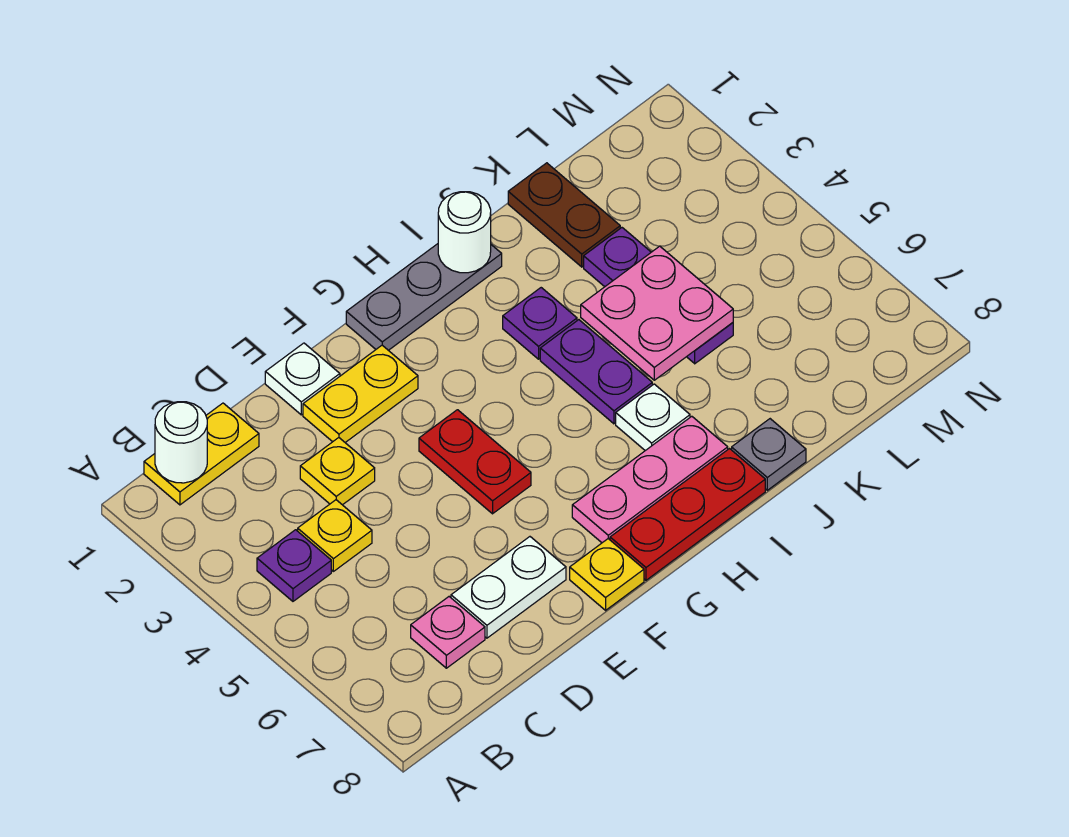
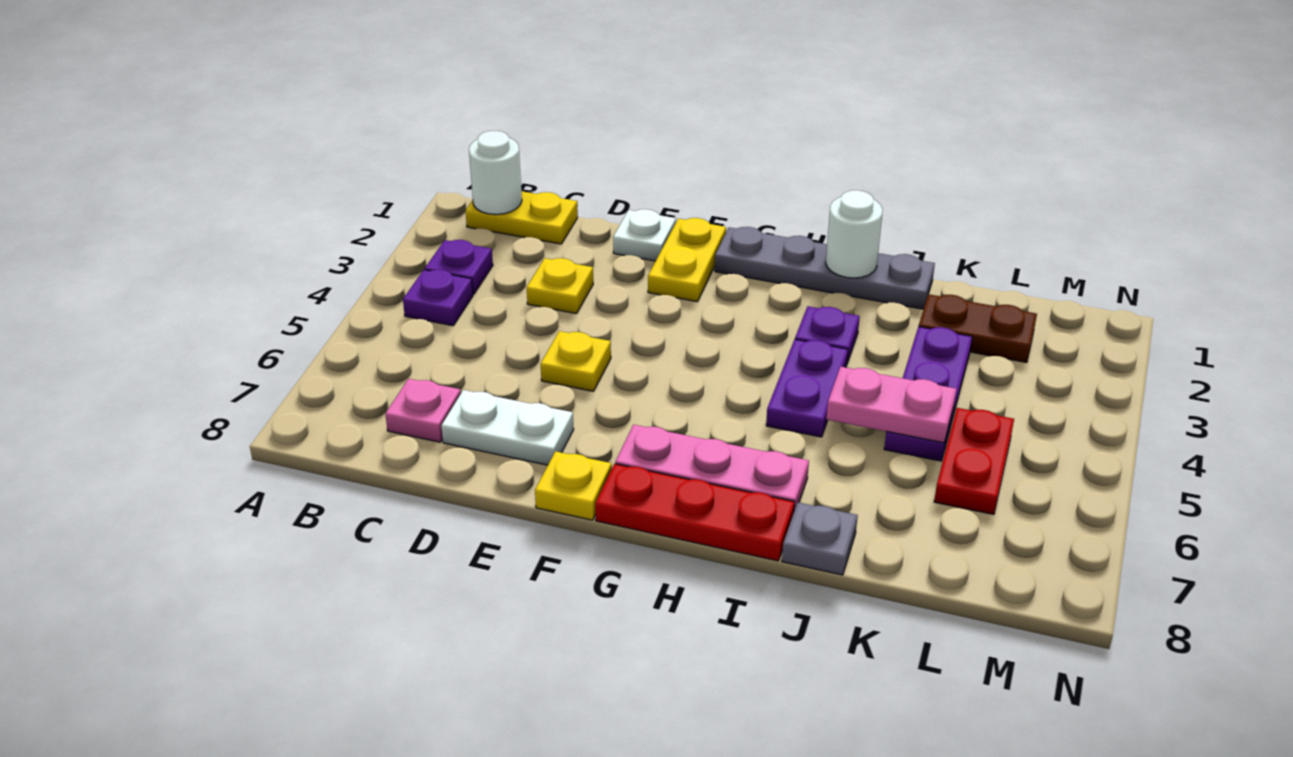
none -> purple 1x1 plate [425,240,493,294]
yellow 1x1 plate [298,500,372,571] -> yellow 1x1 plate moved to [541,331,611,391]
yellow 1x2 plate [303,345,418,442] -> yellow 1x2 plate turned to [648,218,726,302]
red 1x2 plate [419,410,531,514] -> red 1x2 plate moved to [934,408,1014,514]
grey 1x3 plate [346,244,502,350] -> grey 1x4 plate [715,227,935,309]
white 1x1 plate [616,384,690,451] -> none
pink 2x2 plate [581,246,733,380] -> pink 1x2 plate [826,367,956,443]
brown 1x2 plate [508,163,620,267] -> brown 1x2 plate turned to [919,294,1037,363]

